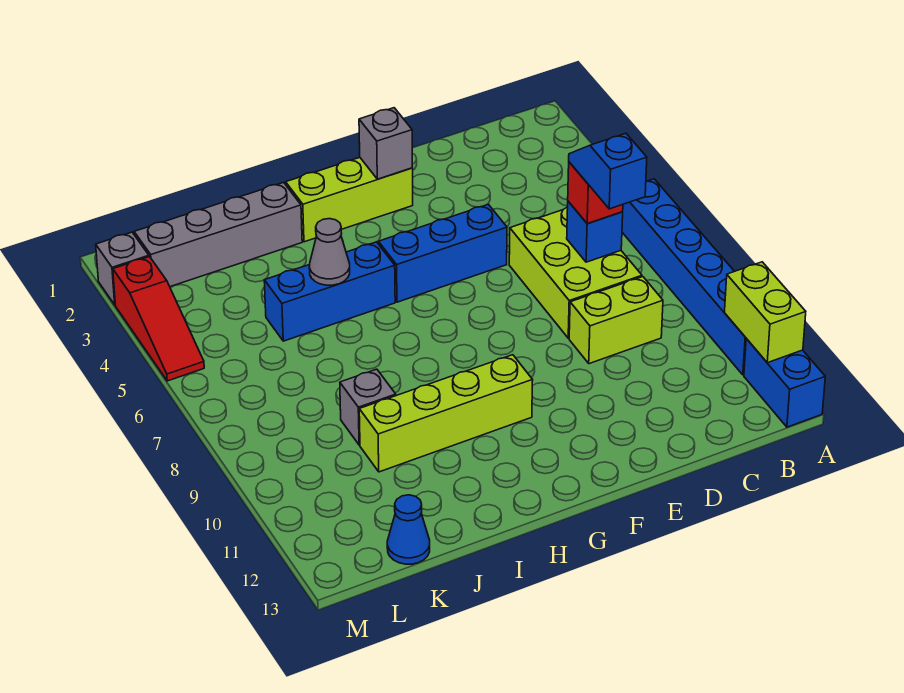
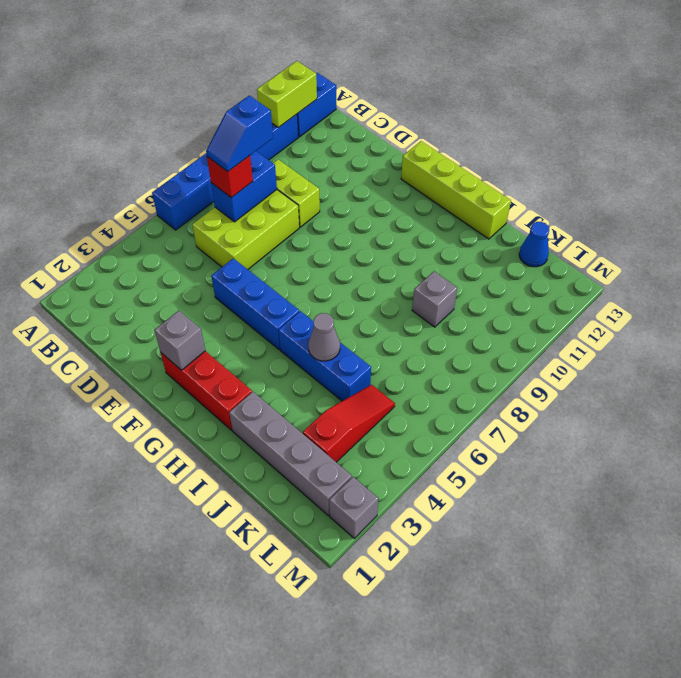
blue 1x1 brick [567,201,623,262] -> blue 1x2 brick [211,151,277,222]
lime 1x3 brick [286,158,413,242] -> red 1x3 brick [161,351,252,430]
lime 1x4 brick [359,355,533,472] -> lime 1x4 brick moved to [401,141,511,239]
red 1x3 slope [113,257,204,381] -> red 1x3 slope moved to [303,385,395,462]

